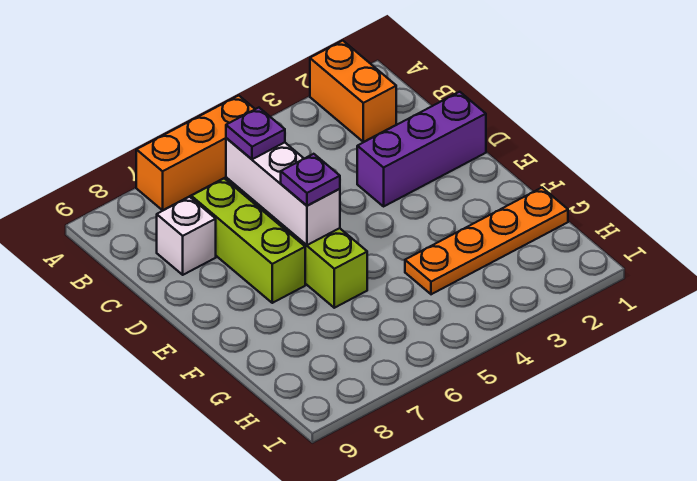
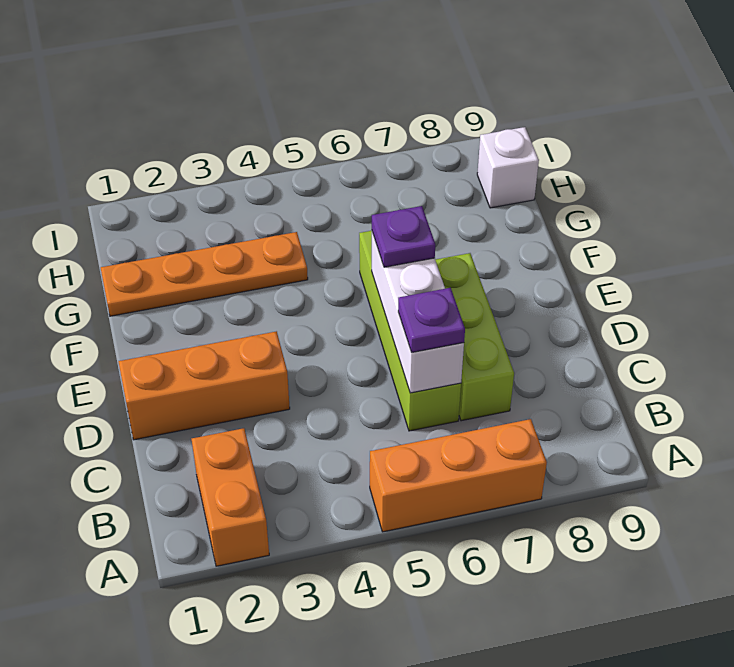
white 1x1 brick [157,197,216,275] -> white 1x1 brick moved to [477,127,539,208]
purple 1x3 brick [357,92,486,206] -> orange 1x3 brick [118,331,290,440]

